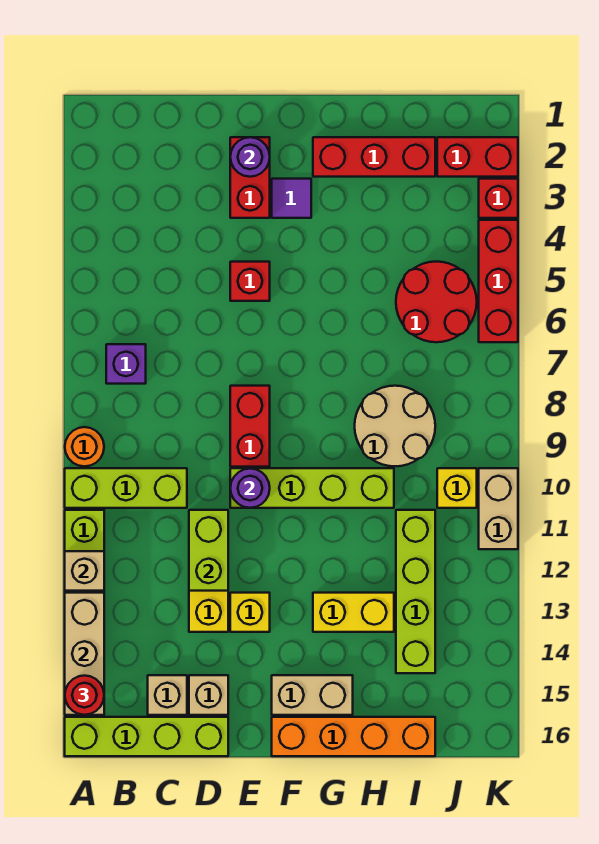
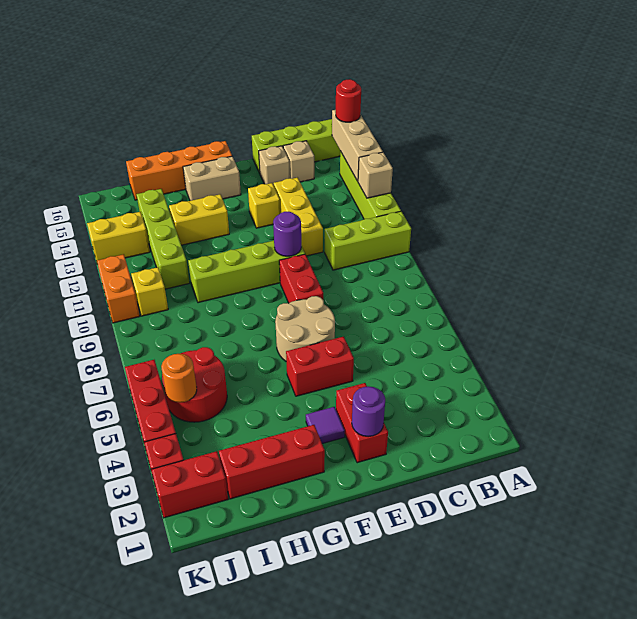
orange 1x1 round brick [65,427,104,466] -> orange 1x1 round brick moved to [161,354,197,403]
purple 1x1 brick [106,344,146,384] -> none
lime 1x2 brick [189,510,228,591] -> none
red 1x1 brick [230,262,270,301] -> red 1x2 brick [286,337,354,396]
tan 2x2 round brick [355,386,435,466] -> tan 2x2 round brick moved to [275,296,335,361]
none -> yellow 1x2 brick [87,212,150,264]
tan 1x2 brick [479,468,518,549] -> orange 1x2 brick [97,254,140,323]

